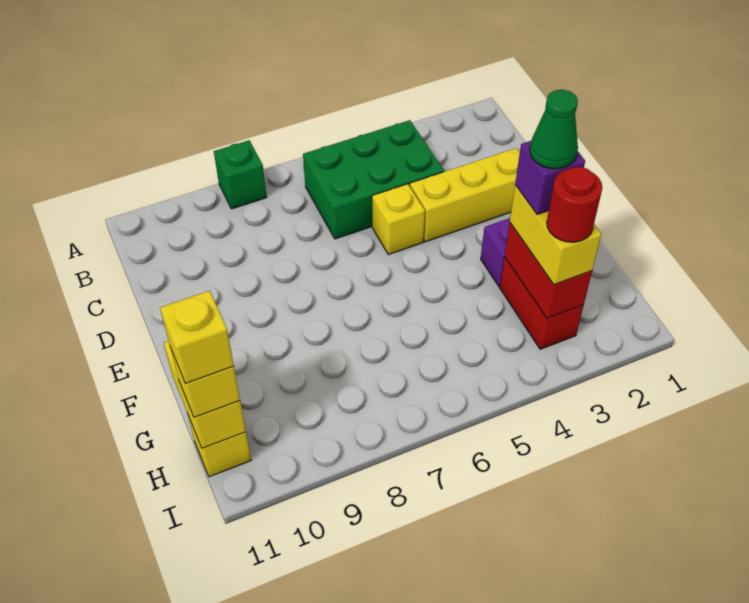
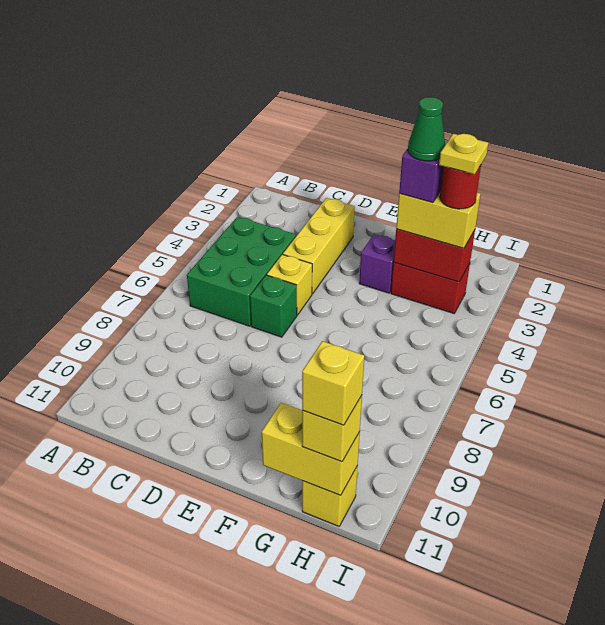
green 1x1 brick [214,140,267,209] -> green 1x1 brick moved to [250,275,297,337]
none -> yellow 1x1 plate [439,134,488,174]

